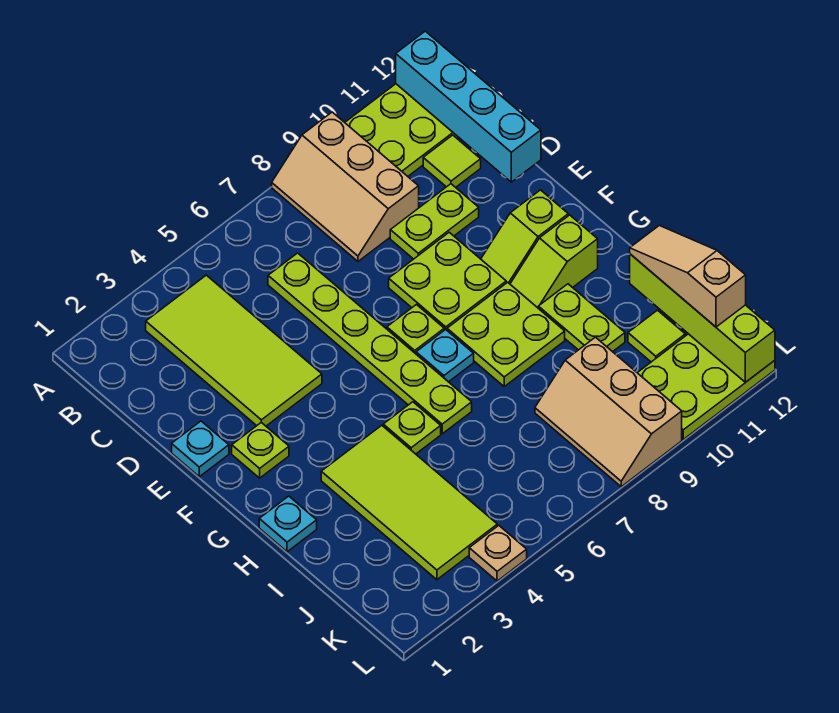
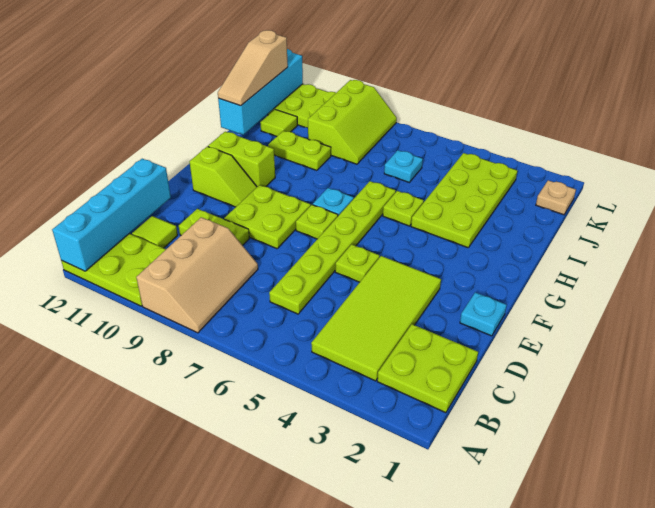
lime 1x1 plate [232,423,289,478] -> lime 1x1 plate moved to [335,244,380,282]
lime 2x2 plate [447,282,565,386] -> lime 2x2 plate moved to [377,324,478,413]
lime 1x2 slope [510,215,598,308] -> lime 1x2 brick [208,132,275,187]
cyan 1x1 plate [259,496,317,552] -> cyan 1x1 plate moved to [384,150,423,182]
lime 2x4 tile [321,425,497,580] -> lime 2x4 plate [411,153,517,248]
lime 1x2 plate [538,284,625,352] -> lime 1x2 plate turned to [268,131,331,170]
lime 1x4 brick [630,254,775,382] -> cyan 1x4 brick [218,49,303,135]
tan 2x3 slope [535,337,682,487] -> lime 2x3 slope [308,80,397,164]
tan 1x1 plate [469,526,527,581] -> tan 1x1 plate moved to [536,180,576,215]

